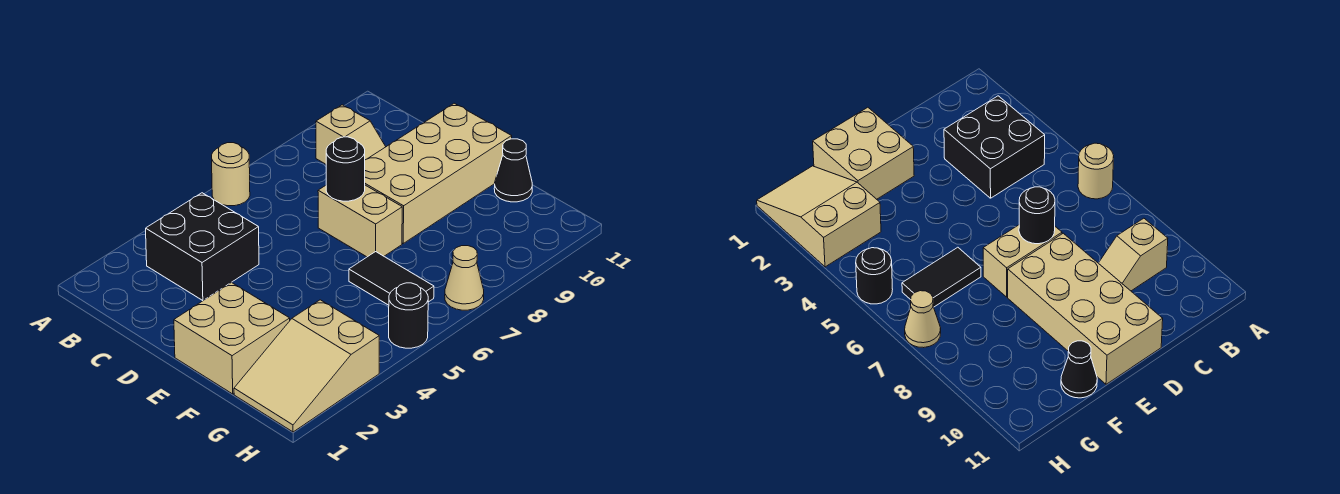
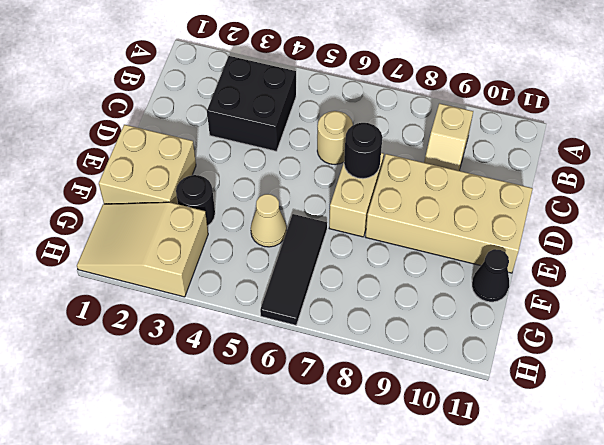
tan 1x1 round brick [212,143,250,206] -> tan 1x1 round brick moved to [317,111,353,165]
black 1x2 tile [349,252,434,305] -> black 1x3 tile [260,214,327,325]
black 1x1 round brick [389,283,428,348] -> black 1x1 round brick moved to [176,175,215,226]
tan 1x1 cone [445,246,484,310] -> tan 1x1 cone moved to [251,194,287,247]

